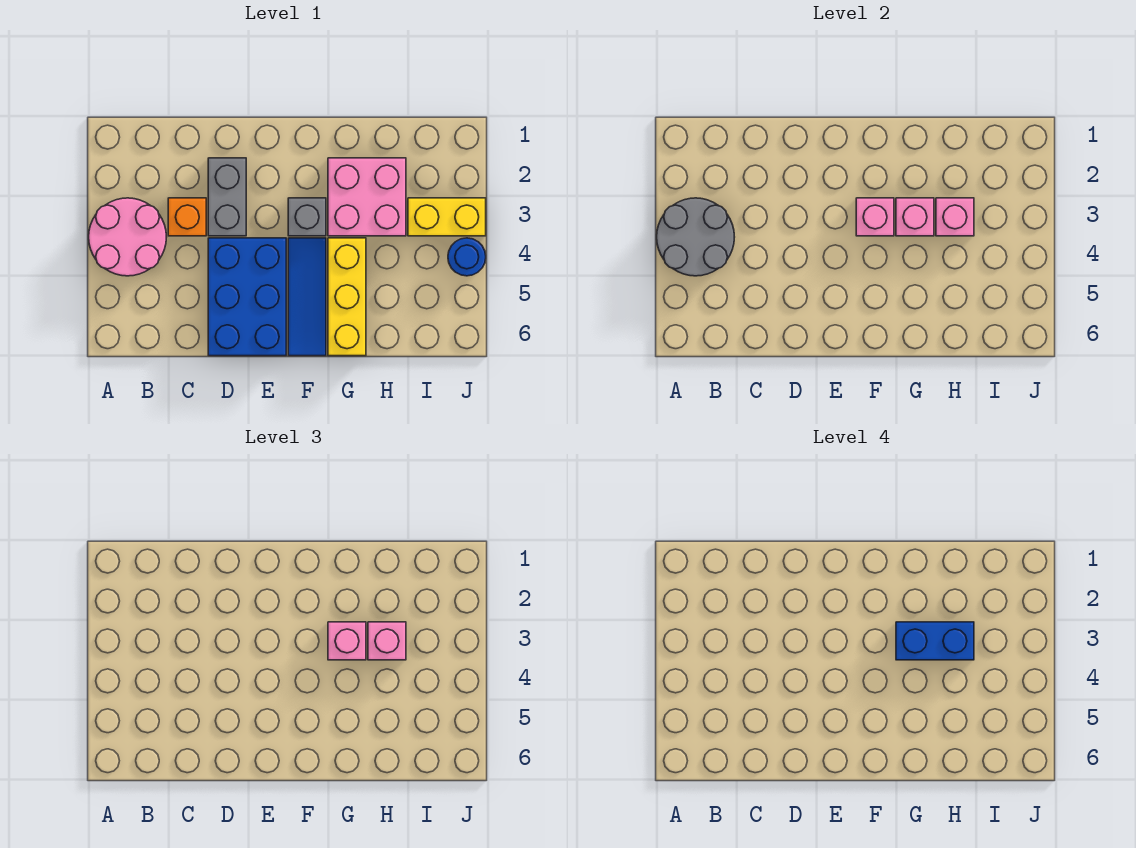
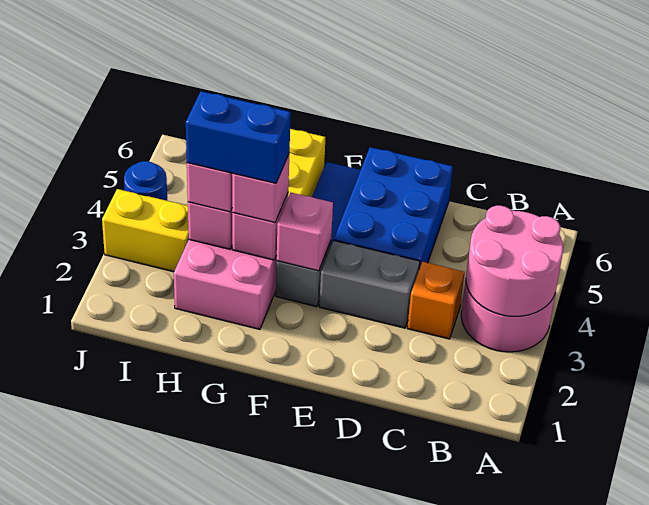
grey 2x2 round brick [657,198,734,276] -> pink 2x2 round brick [466,206,563,316]
grey 1x2 brick [208,158,246,236] -> grey 1x2 brick turned to [319,240,420,328]

